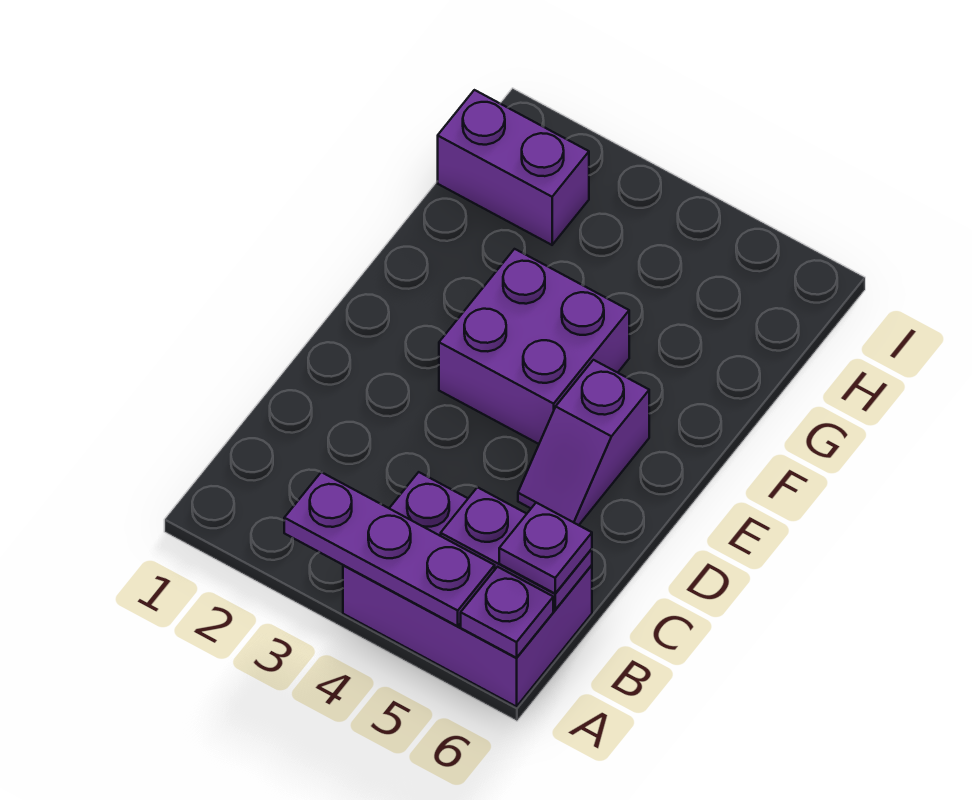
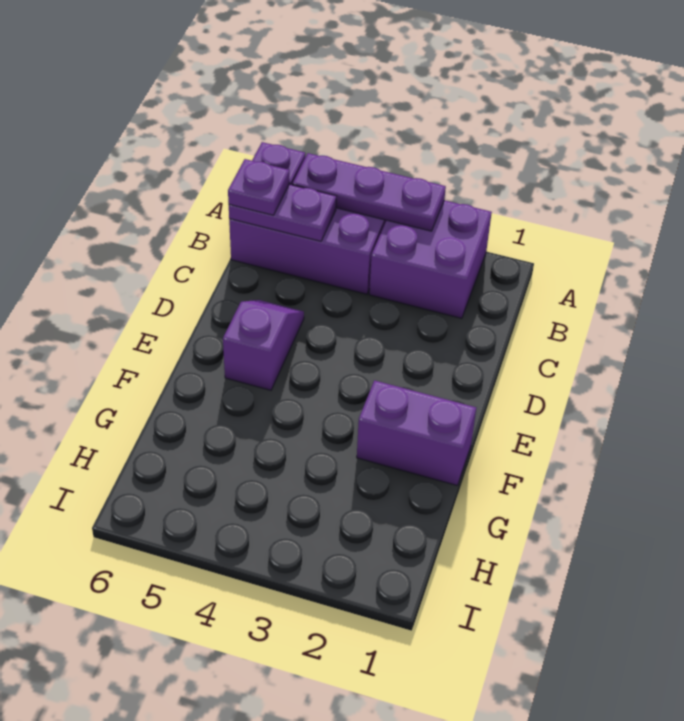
purple 2x2 brick [439,249,629,444] -> purple 2x2 brick moved to [369,200,492,318]
purple 1x2 brick [438,90,589,245] -> purple 1x2 brick moved to [357,380,476,485]

